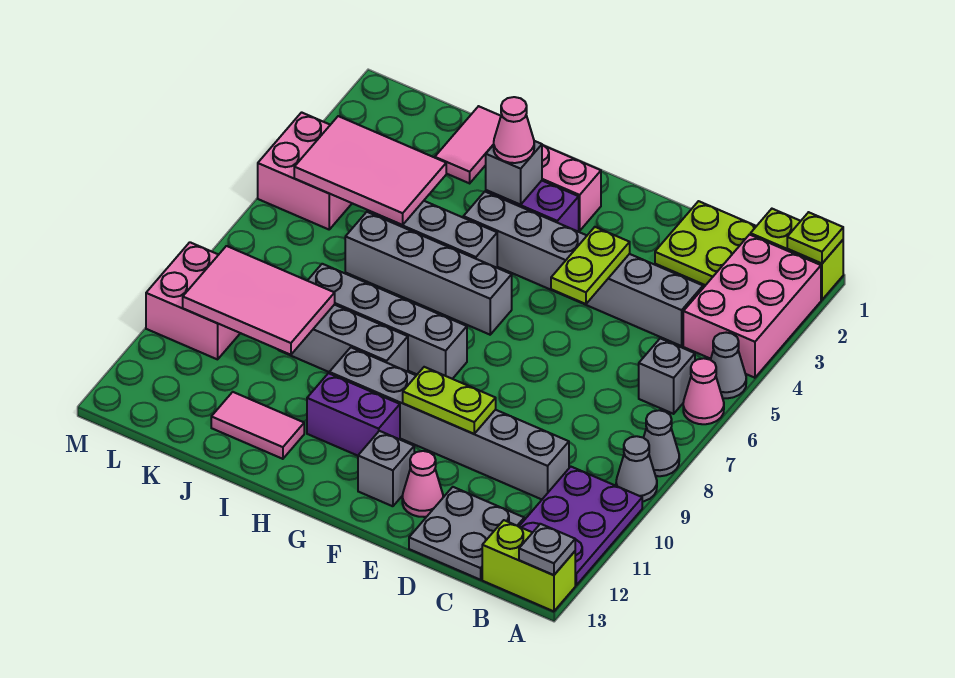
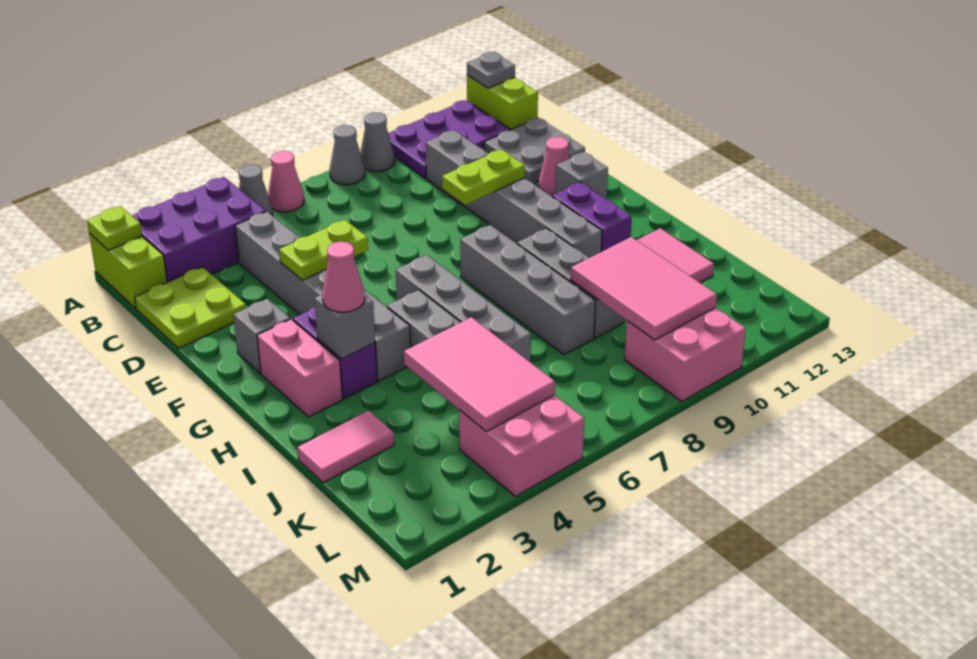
pink 2x3 brick [683,235,821,378] -> purple 2x3 brick [132,177,266,282]
grey 1x1 brick [639,338,695,414] -> grey 1x1 brick moved to [234,299,290,373]
lime 1x2 plate [403,367,496,434] -> lime 1x2 plate turned to [442,149,525,205]

